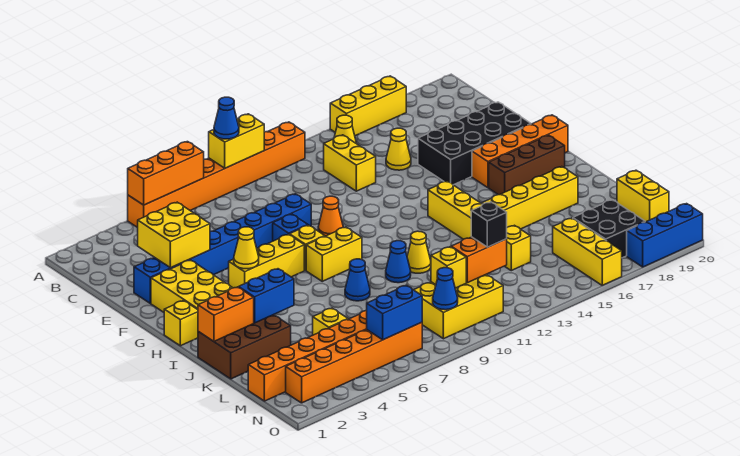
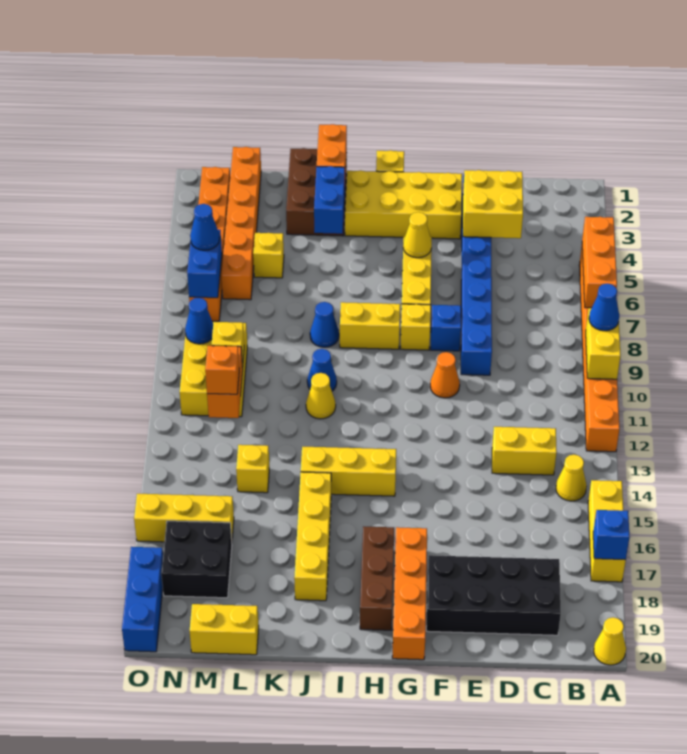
none -> blue 1x1 brick [593,510,629,560]
yellow 1x1 cone [386,128,411,170] -> yellow 1x1 cone moved to [594,617,626,665]
black 2x4 brick [418,102,531,185] -> black 2x4 brick turned to [426,555,561,635]
yellow 1x2 brick [306,227,362,281] -> yellow 1x2 brick turned to [340,302,400,349]
black 1x1 brick [471,202,507,247] -> orange 1x1 brick [205,346,239,394]
none -> blue 1x1 cone [190,204,219,250]

